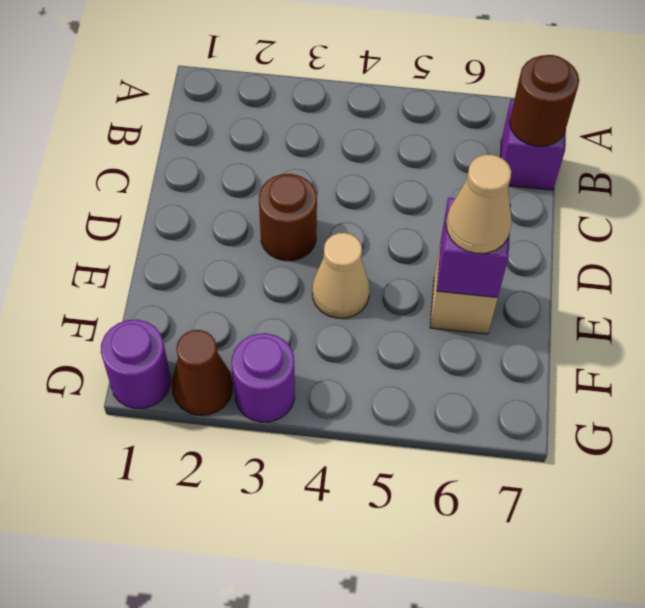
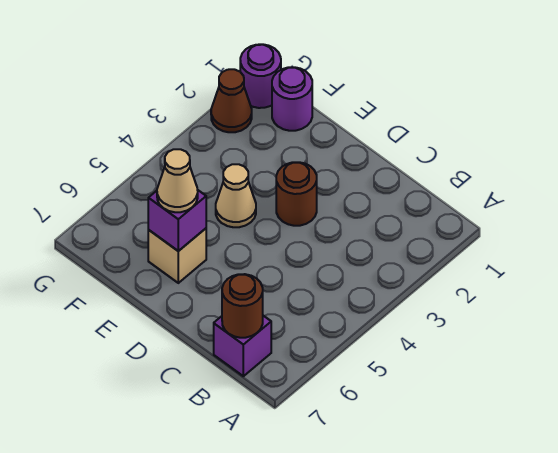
purple 1x1 round brick [232,333,295,422] -> purple 1x1 round brick moved to [272,67,312,131]

